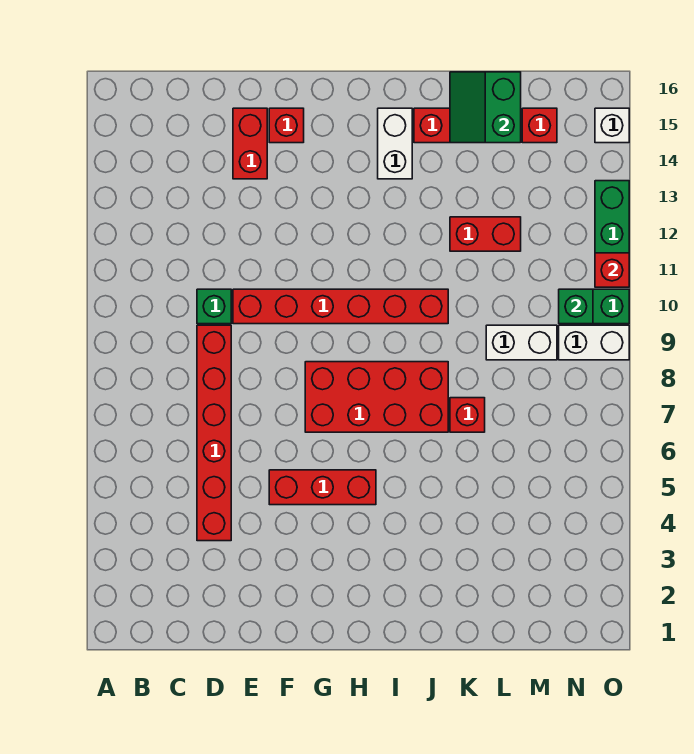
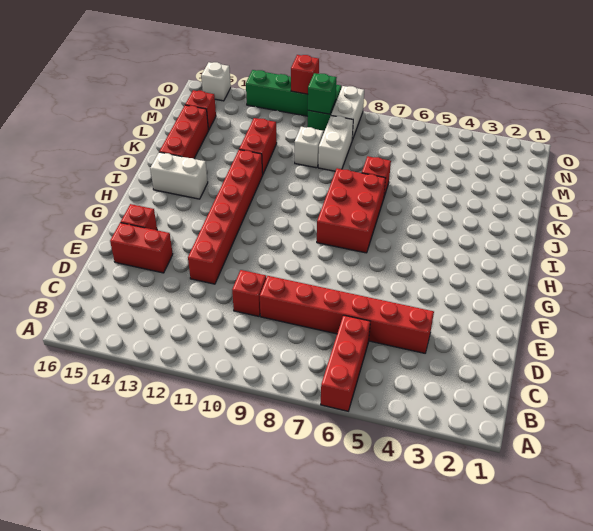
green 1x1 brick [197,289,231,324] -> red 1x1 brick [232,270,266,316]
red 1x6 brick [233,289,448,324] -> red 1x6 brick moved to [188,150,263,284]
red 1x3 brick [269,470,376,505] -> red 1x3 brick moved to [321,315,370,411]
red 2x4 brick [305,362,448,432] -> red 2x3 brick [317,168,385,253]
green 2x2 slope [450,72,521,143] -> none
none -> white 1x1 brick [295,127,324,168]

